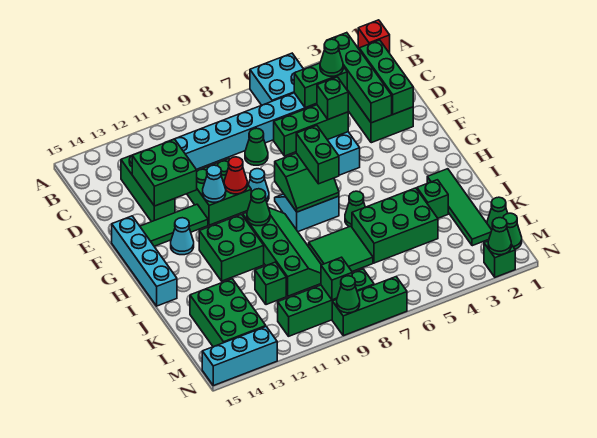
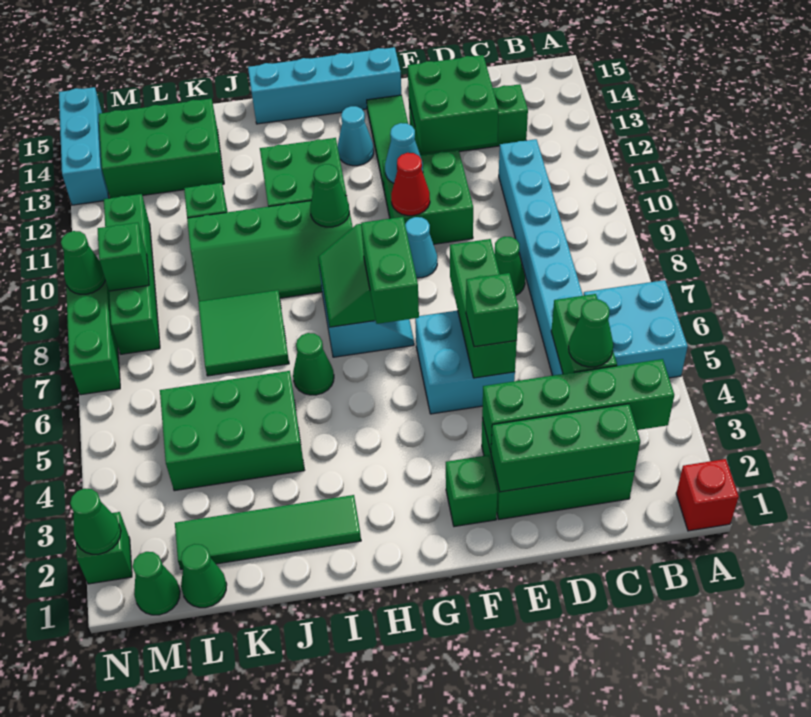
green 1x2 brick [296,125,339,184] -> green 1x2 brick turned to [361,217,419,324]
green 1x1 brick [417,180,448,218] -> green 1x1 brick moved to [446,455,497,527]
green 2x3 brick [352,188,438,263] -> green 2x3 brick turned to [160,371,304,491]

